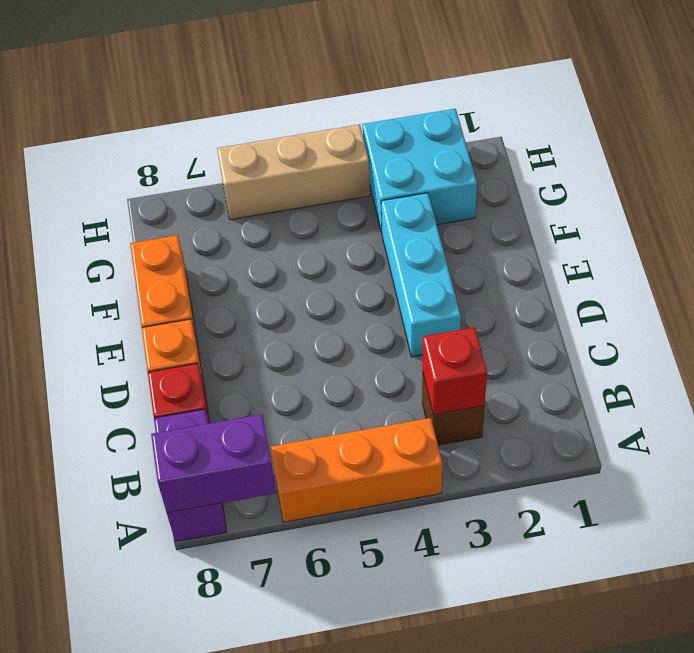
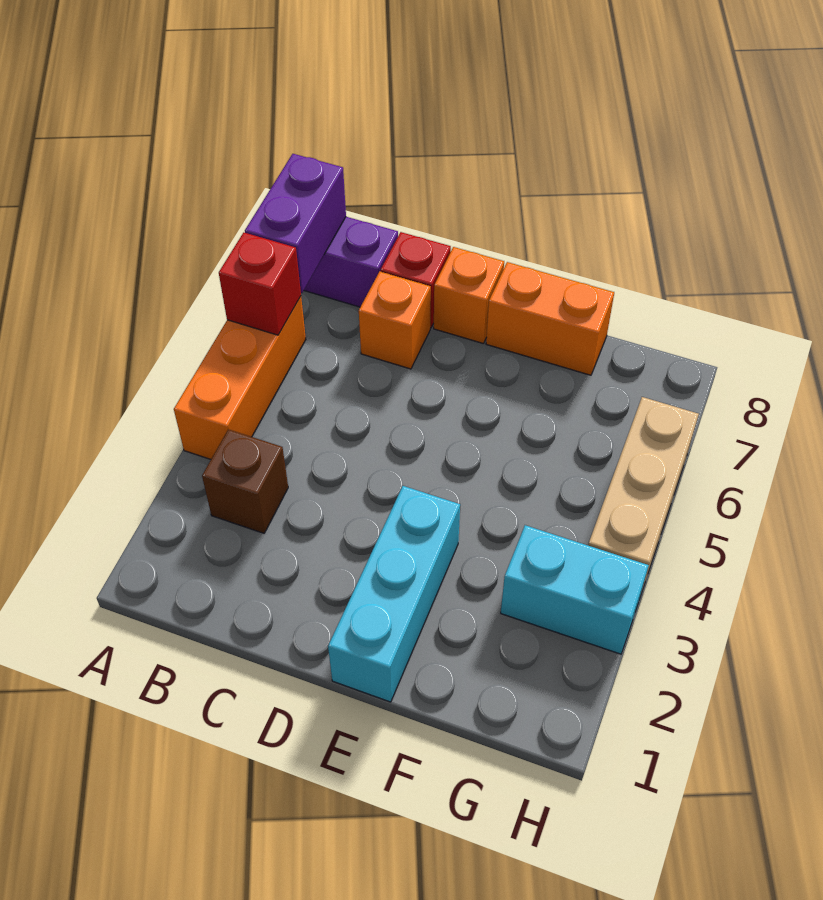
red 1x1 brick [423,327,487,415] -> red 1x1 brick moved to [219,233,301,335]
none -> orange 1x1 brick [359,271,431,369]
cyan 1x3 brick [381,193,461,357] -> cyan 1x3 brick turned to [328,486,460,702]
cyan 2x2 brick [362,109,477,233] -> cyan 1x2 brick [501,525,649,654]

